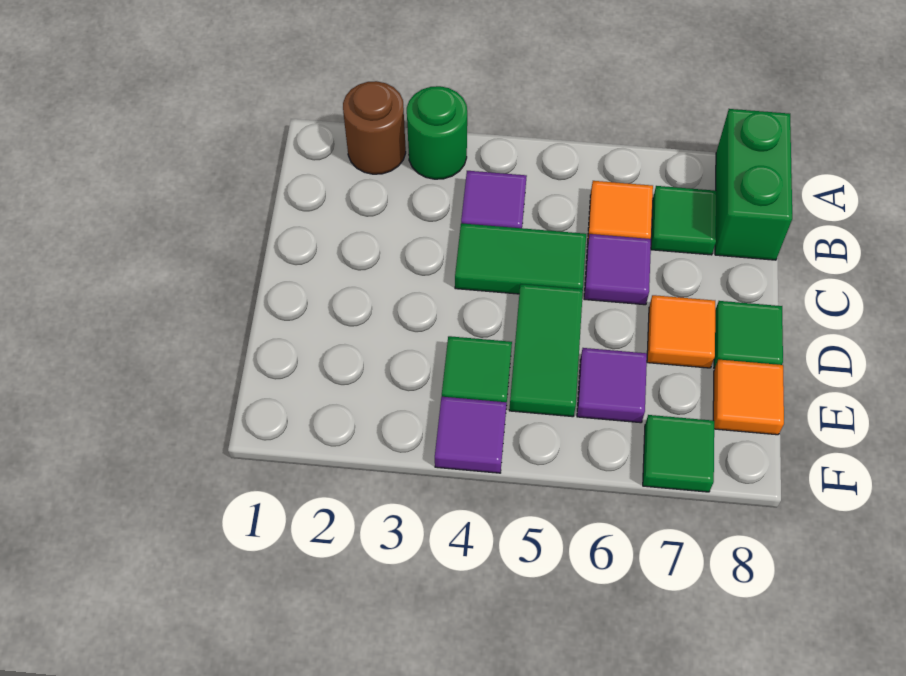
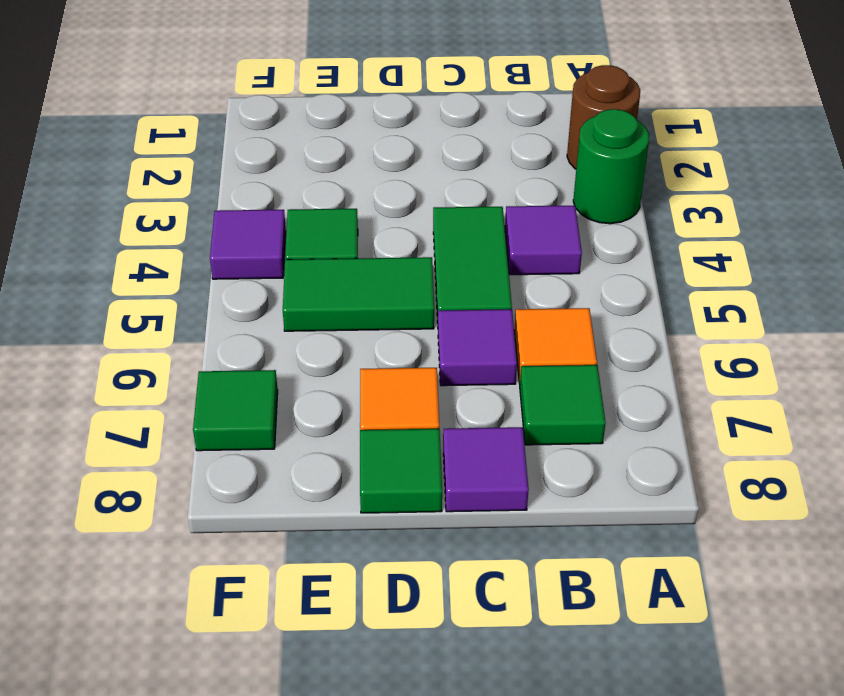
green 1x2 brick [715,109,792,260] -> none
purple 1x1 tile [577,348,647,423] -> purple 1x1 tile moved to [443,427,529,512]
orange 1x1 tile [713,360,784,435] -> none

